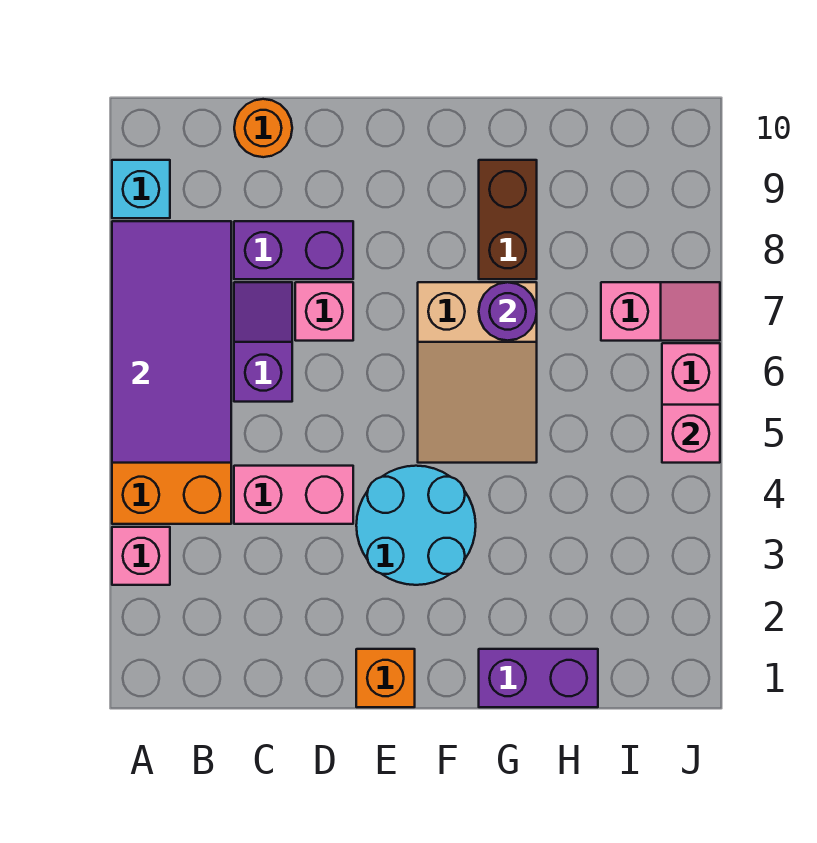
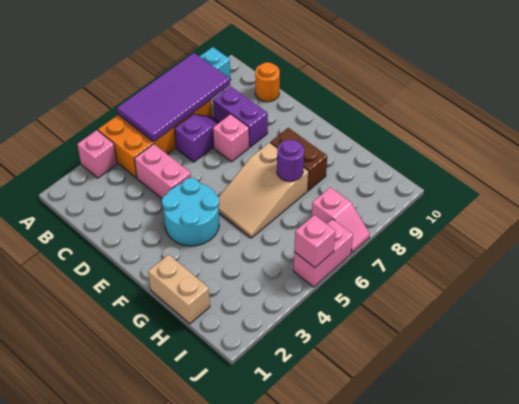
orange 1x1 brick [356,649,415,707] -> none
purple 1x2 brick [479,649,598,707] -> tan 1x2 brick [148,254,210,324]
brown 1x2 brick [479,160,537,279] -> brown 1x2 brick turned to [270,128,327,190]

